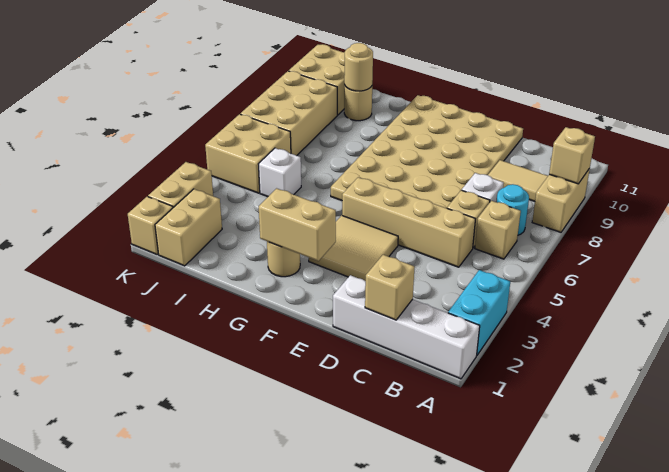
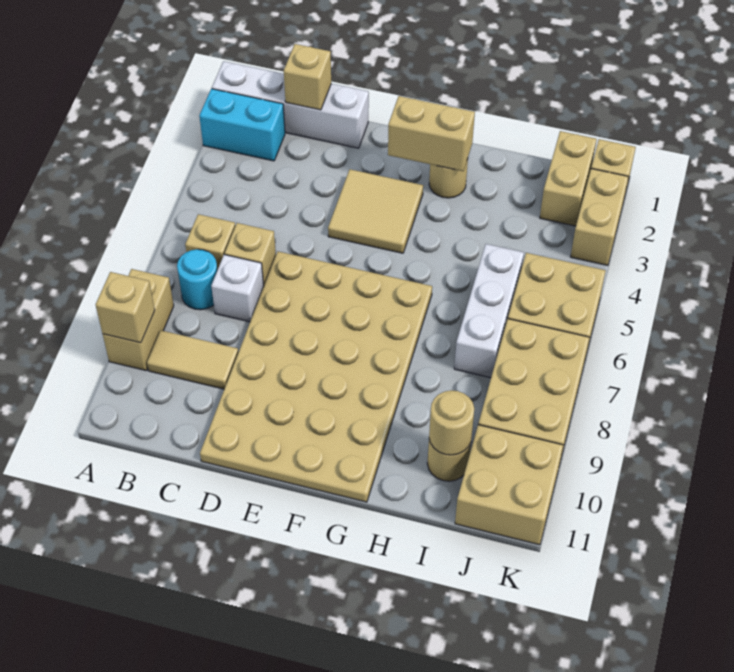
cyan 1x2 brick [448,270,510,355] -> cyan 1x2 brick turned to [199,89,285,161]
tan 1x4 brick [342,177,475,267] -> none
white 1x1 brick [259,148,301,197] -> white 1x3 brick [454,244,524,378]

